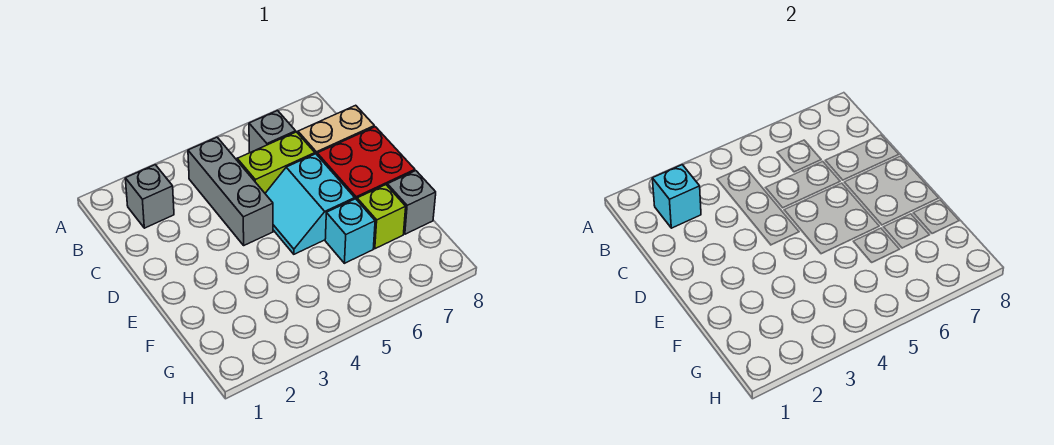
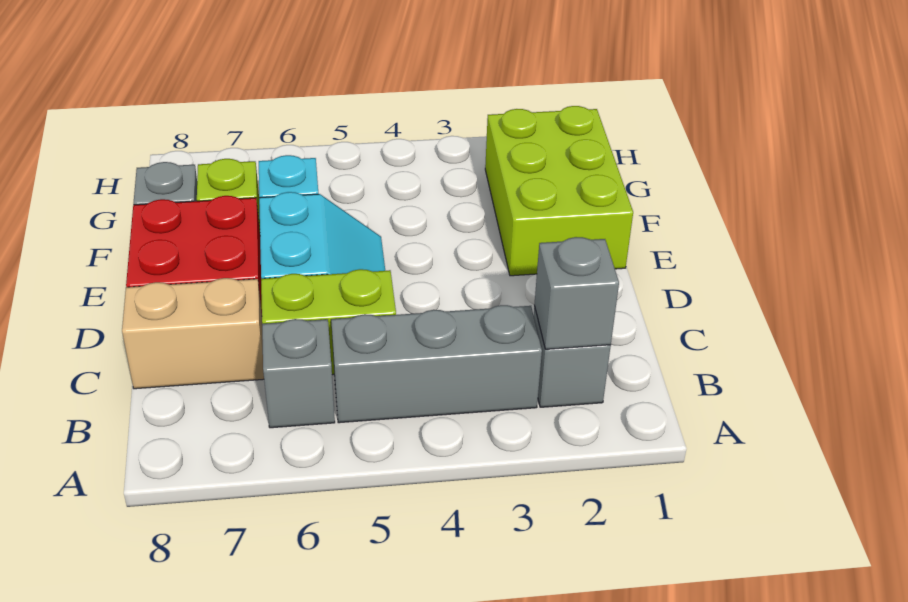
cyan 1x1 brick [652,165,701,228] -> grey 1x1 brick [534,237,619,349]
grey 1x3 brick [188,137,273,245] -> grey 1x3 brick turned to [331,305,542,423]
none -> lime 2x3 brick [485,106,633,276]

